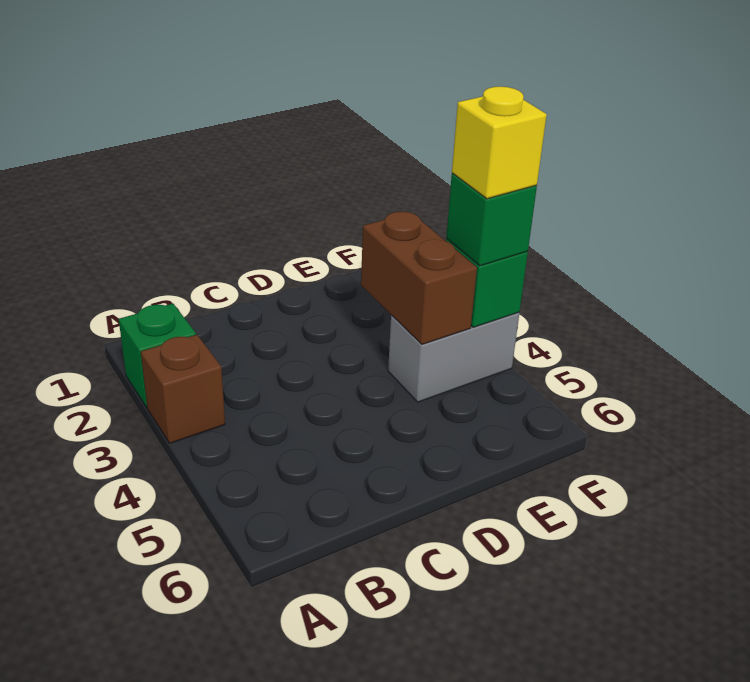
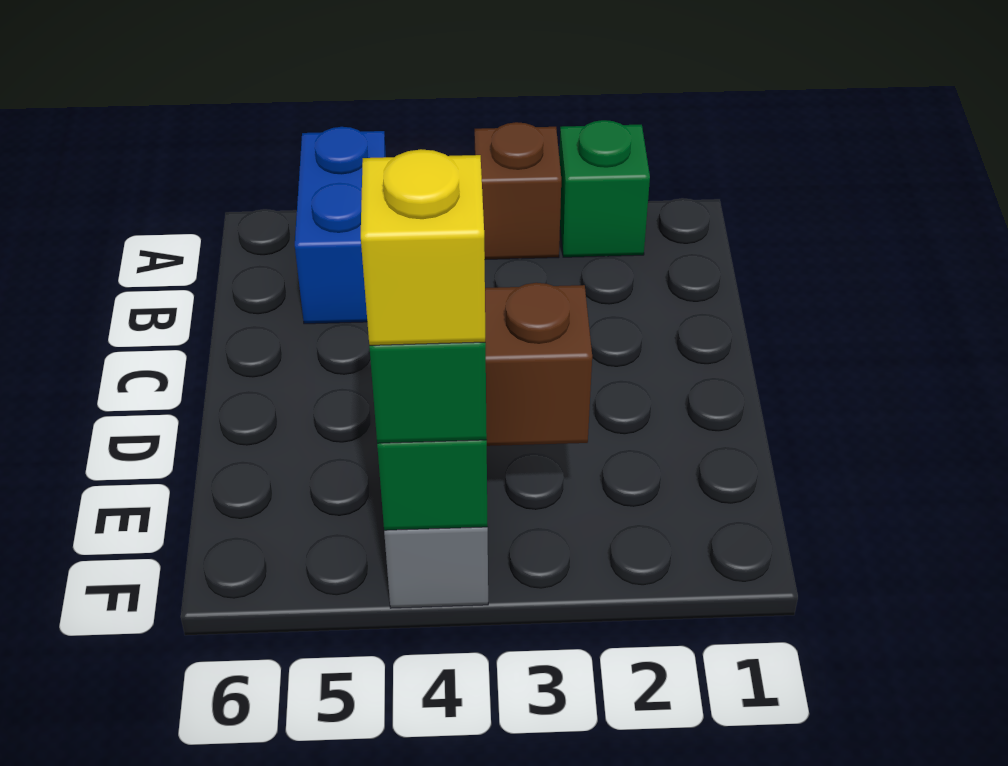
none -> blue 1x2 brick [295,127,386,324]

